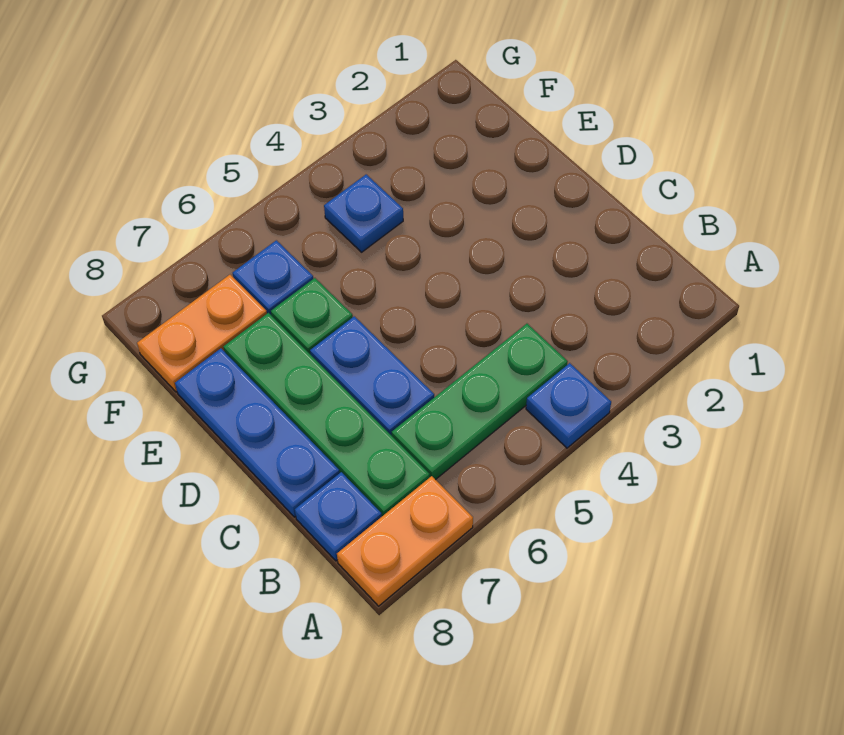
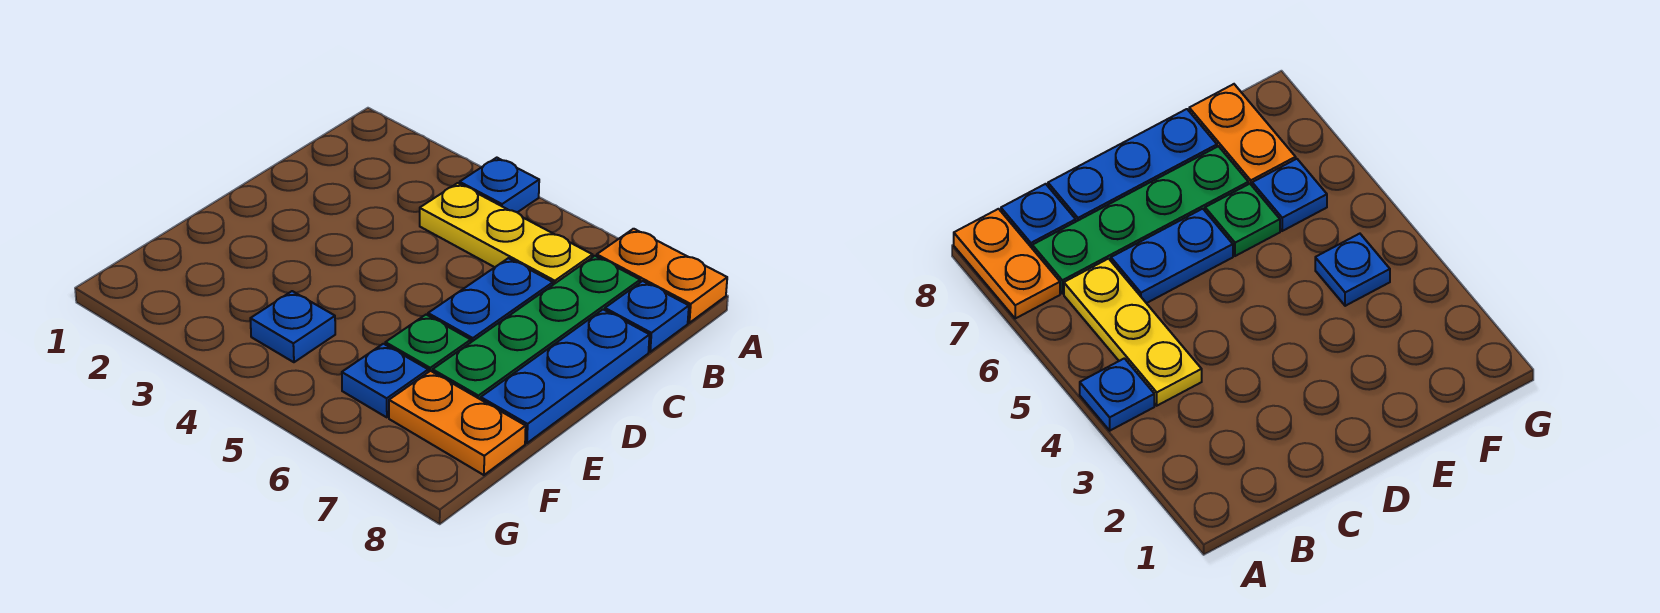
green 1x3 plate [392,324,568,480] -> yellow 1x3 plate [420,183,593,285]

